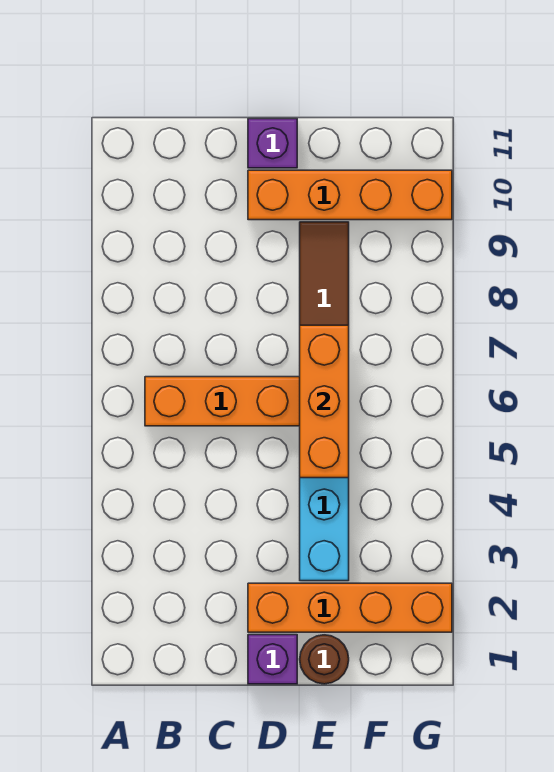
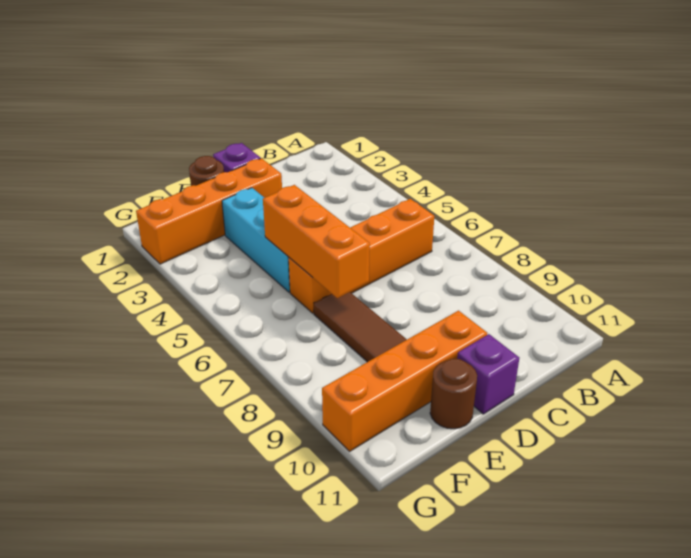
none -> brown 1x1 round brick [430,359,477,429]

